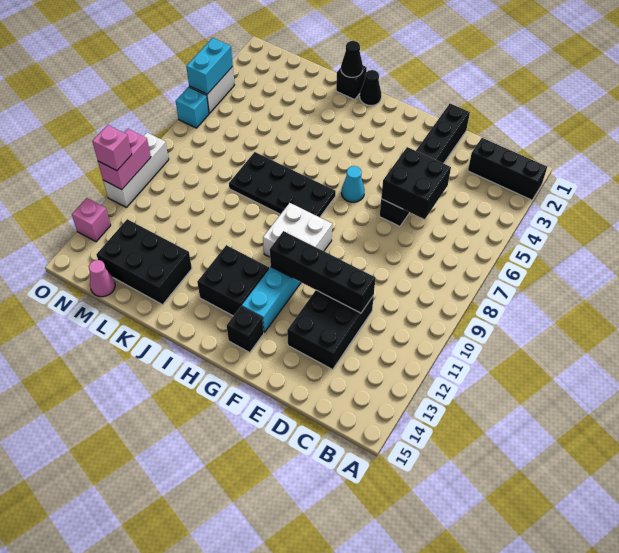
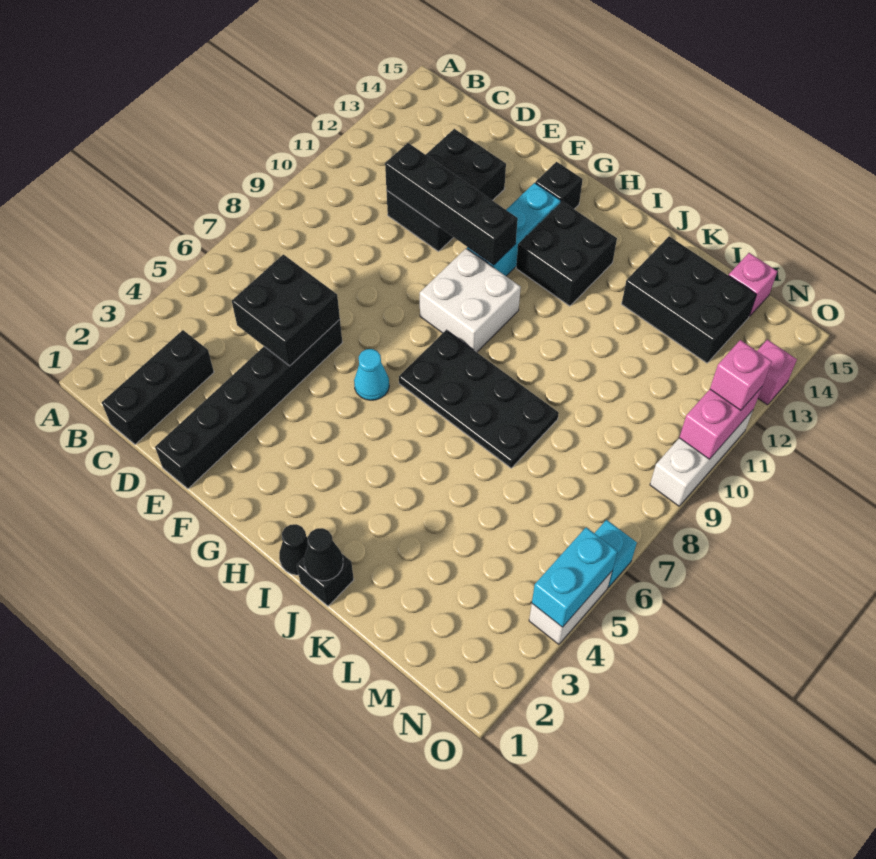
black 1x3 brick [468,138,547,200] -> black 1x3 brick turned to [102,330,214,444]
pink 1x1 cone [89,260,115,297] -> pink 1x1 brick [729,253,777,317]

